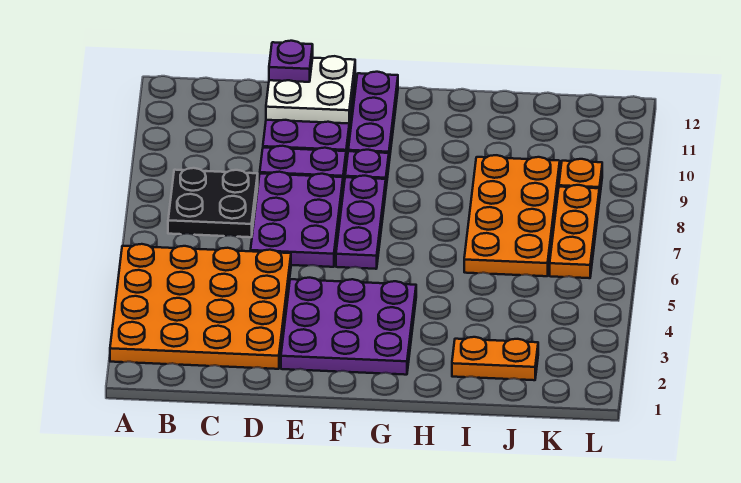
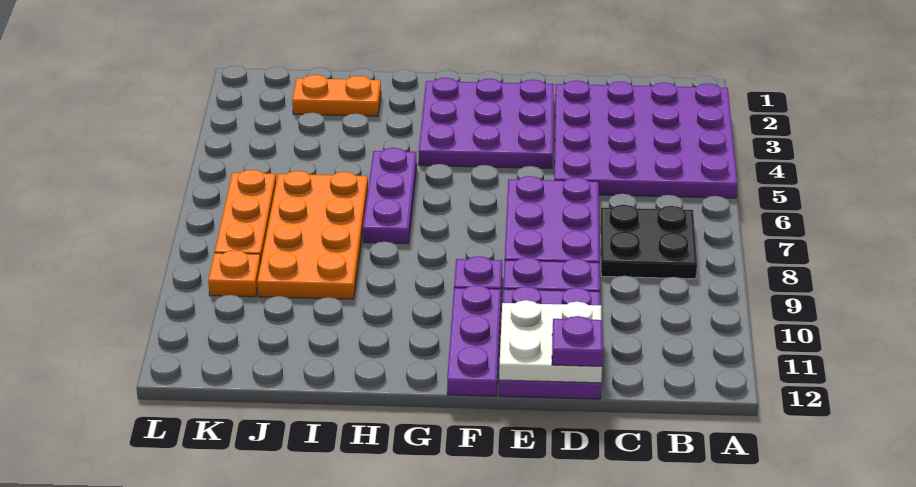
orange 4x4 plate [110,244,291,369] -> purple 4x4 plate [554,80,738,198]
purple 1x3 plate [336,176,386,269] -> purple 1x3 plate moved to [363,148,417,244]

